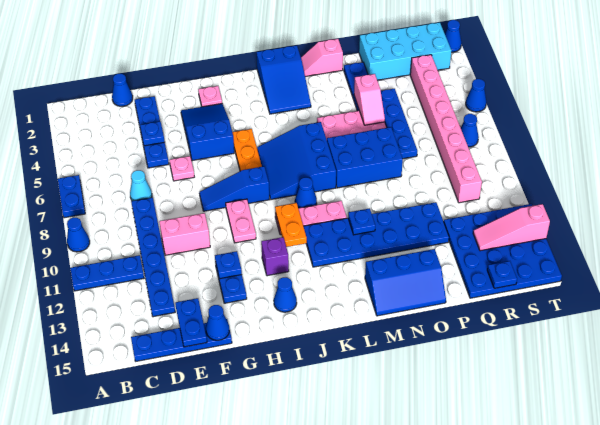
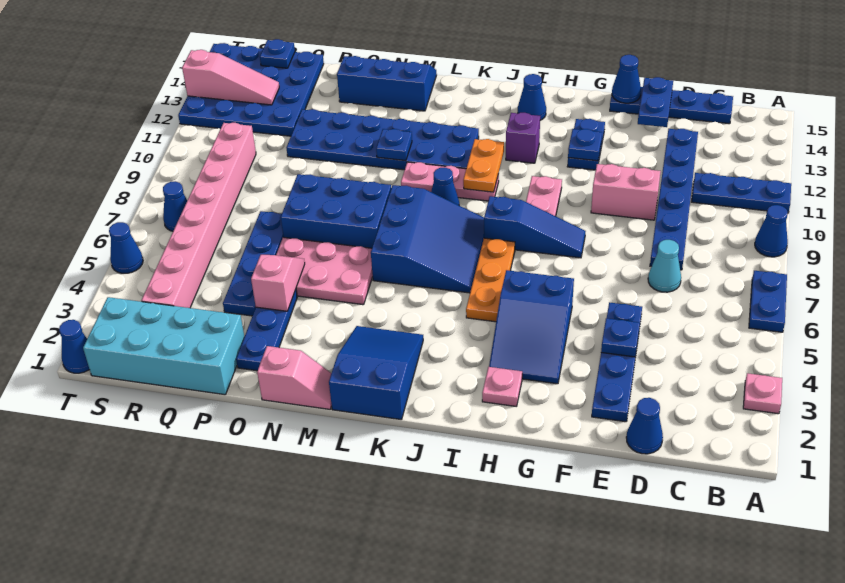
pink 1x1 plate [170,156,194,181] -> pink 1x1 plate moved to [743,373,782,414]

